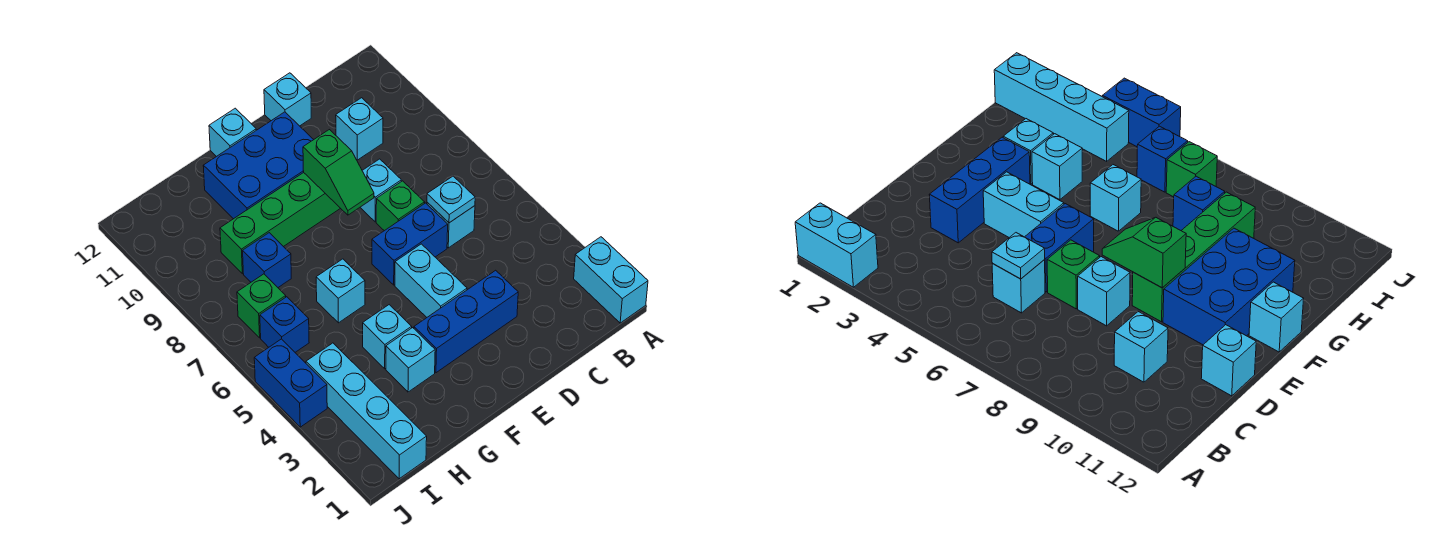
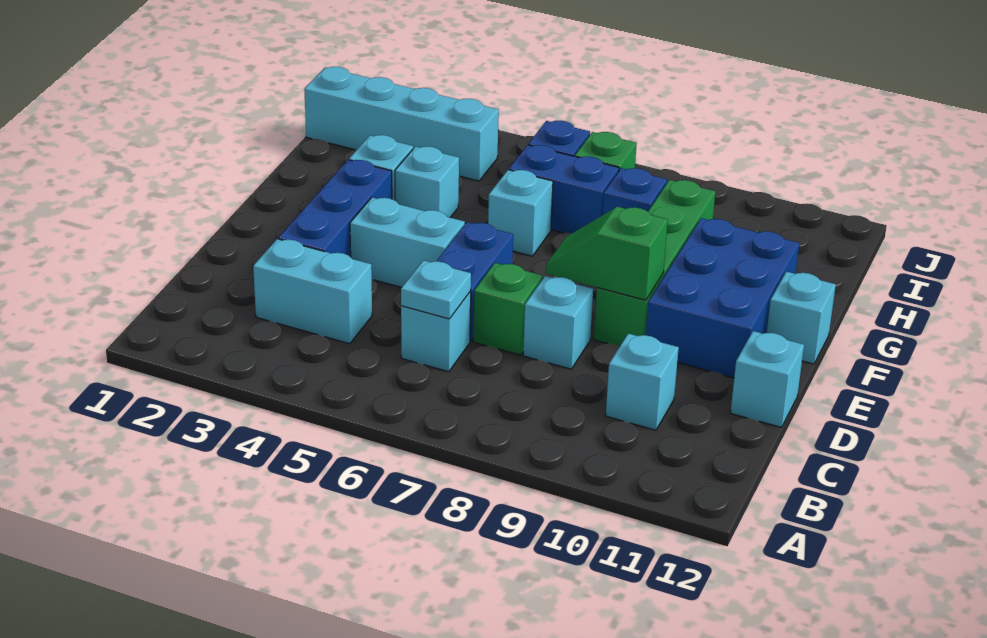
cyan 1x2 brick [574,237,648,323] -> cyan 1x2 brick moved to [253,239,372,344]
blue 1x2 brick [254,339,327,427] -> blue 1x2 brick moved to [509,145,619,234]

